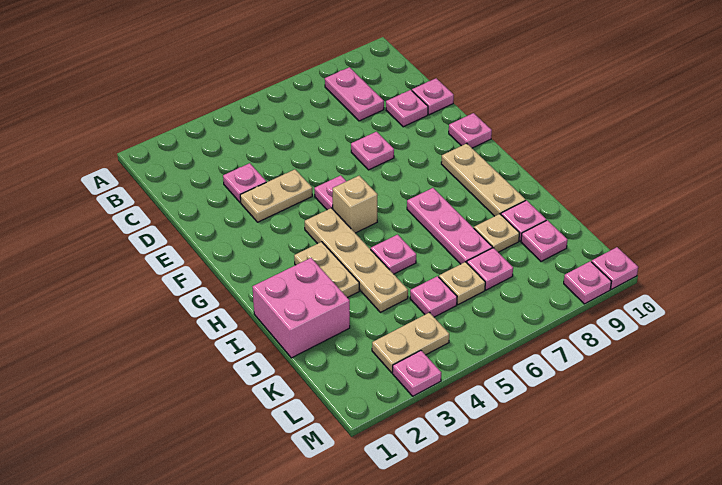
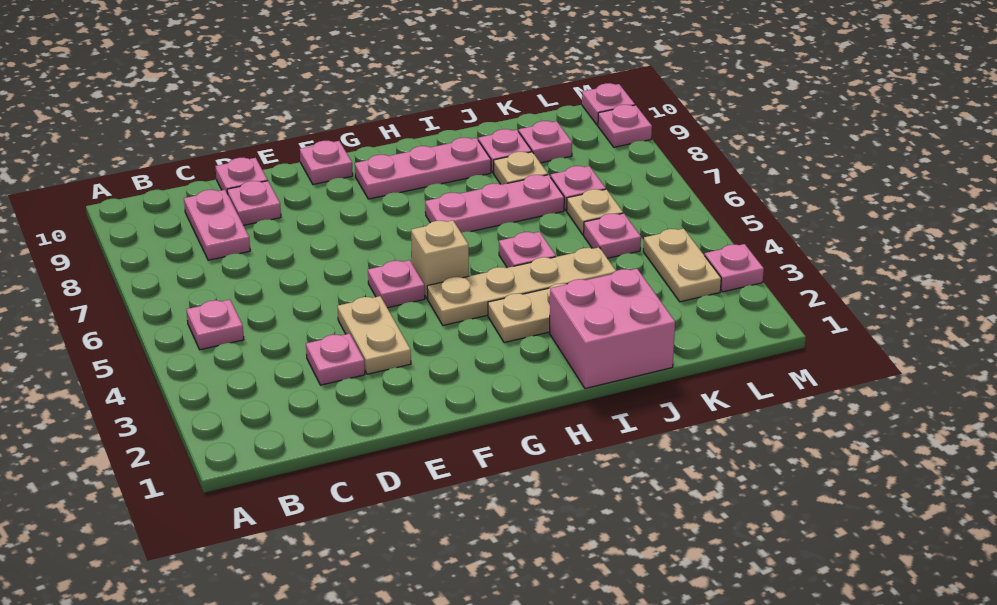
pink 1x2 plate [325,67,384,121] -> pink 1x2 plate turned to [184,190,250,260]
pink 1x1 plate [351,132,394,170] -> pink 1x1 plate moved to [186,300,244,350]
tan 1x3 plate [441,143,526,216] -> pink 1x3 plate [355,138,491,199]

